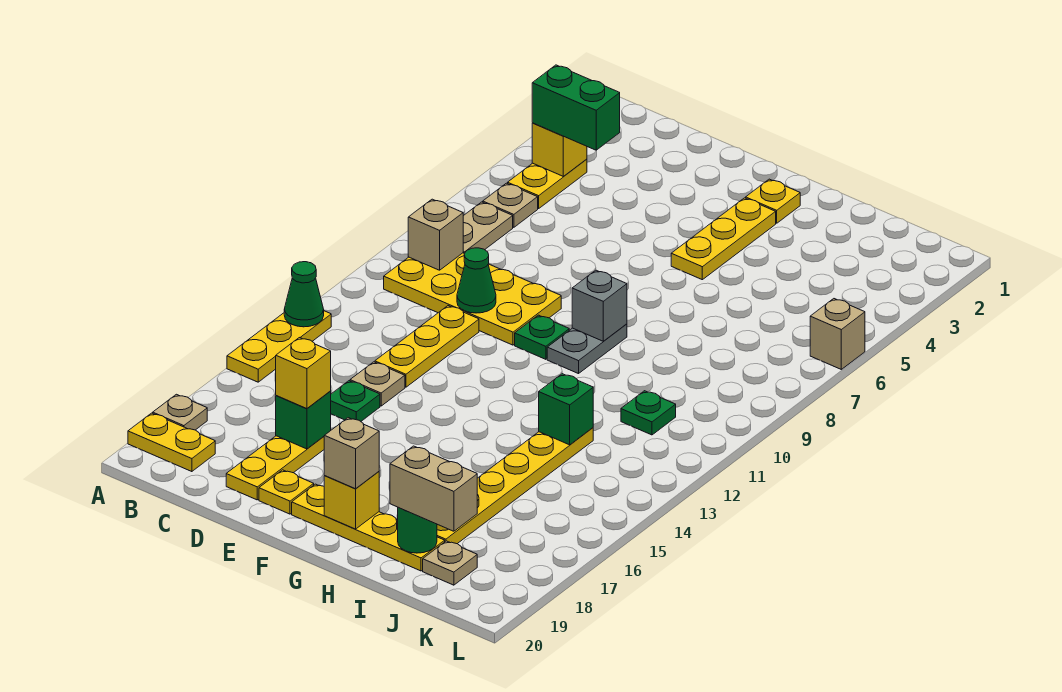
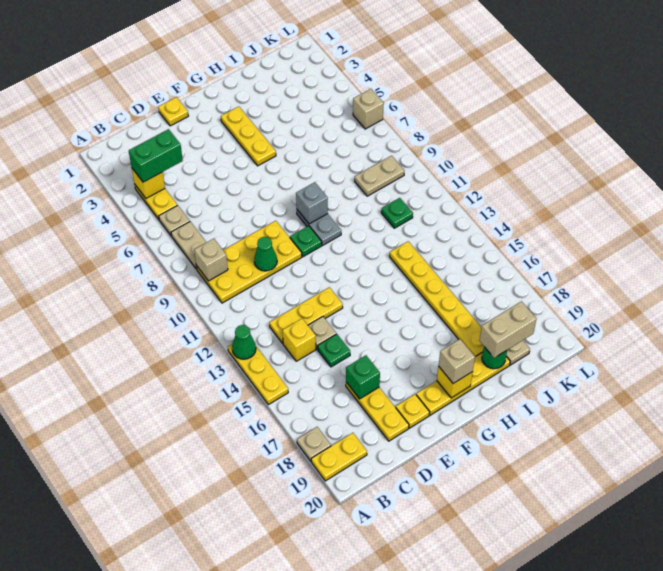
yellow 1x3 plate [375,306,479,387] -> yellow 1x3 plate turned to [269,287,343,343]
yellow 1x1 brick [276,338,331,409] -> yellow 1x1 brick moved to [283,318,316,361]
yellow 1x1 plate [746,179,800,223] -> yellow 1x1 plate moved to [158,97,188,126]
green 1x1 brick [539,374,593,445] -> none
none -> tan 1x2 plate [355,156,404,196]

